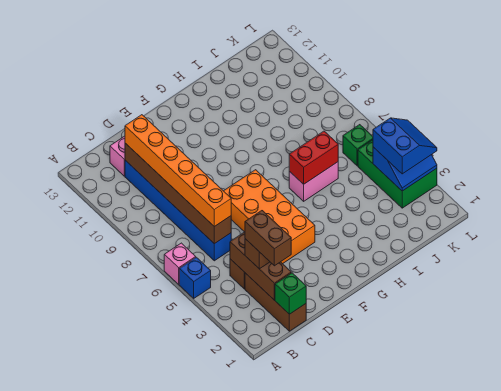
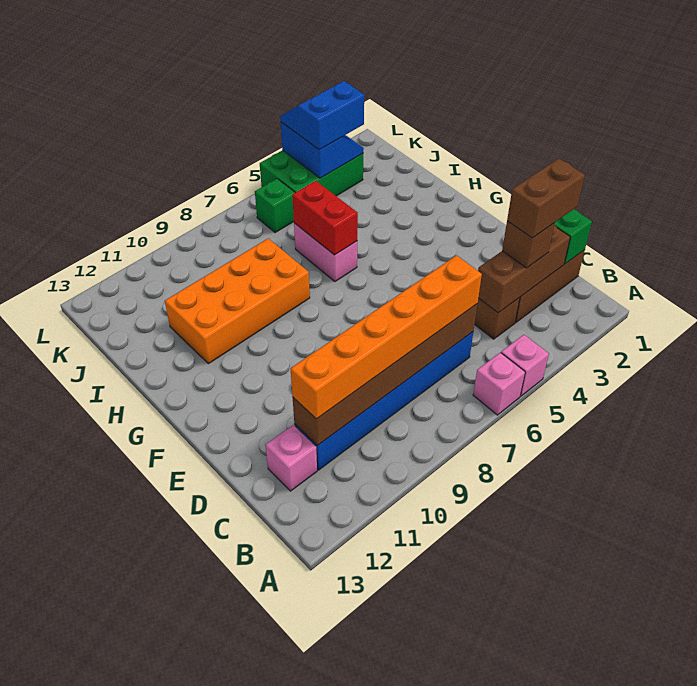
blue 1x1 brick [179,257,211,298] -> pink 1x1 brick [501,335,549,396]
orange 2x4 brick [224,170,315,264] -> orange 2x4 brick moved to [165,238,310,364]

